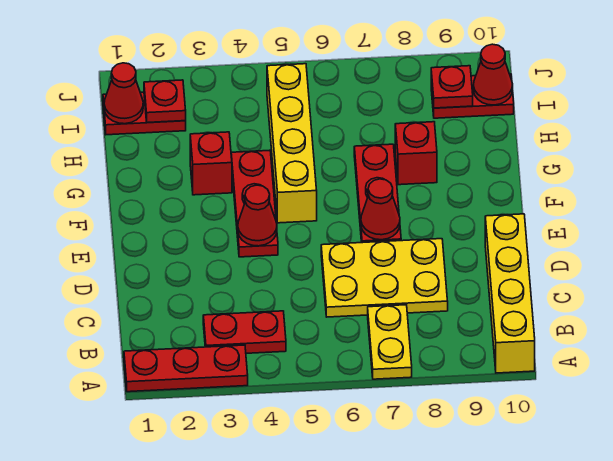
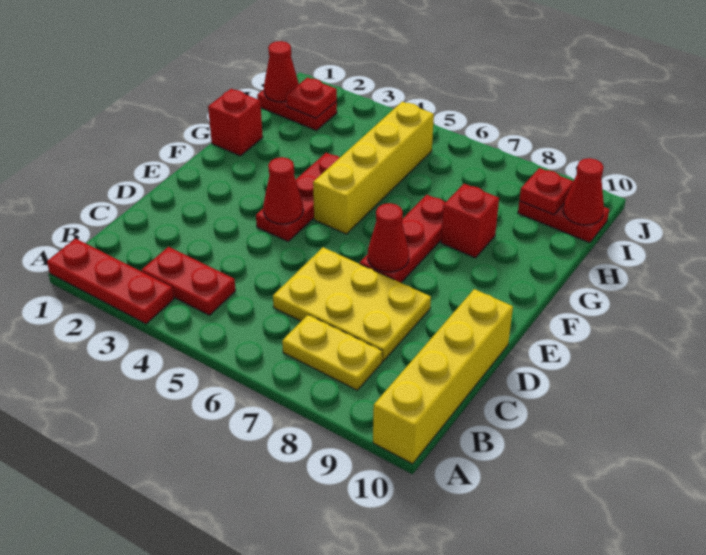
yellow 1x2 plate [368,305,412,379] -> yellow 1x2 plate turned to [282,315,382,390]
red 1x1 brick [190,132,232,195] -> red 1x1 brick moved to [208,89,263,156]

